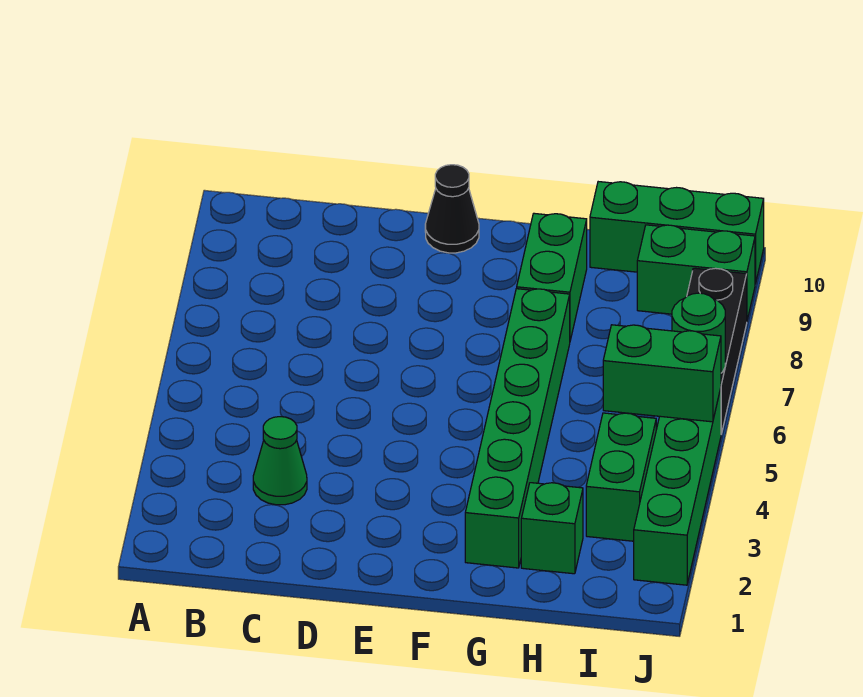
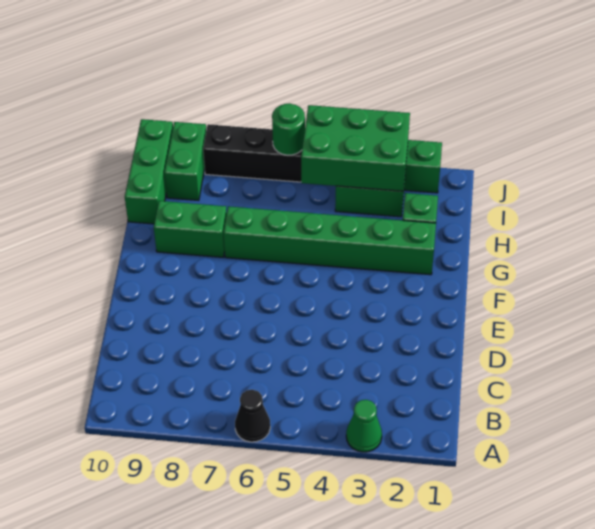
green 1x1 cone [253,417,307,505] -> green 1x1 cone moved to [346,400,382,452]
black 1x1 cone [425,165,479,253] -> black 1x1 cone moved to [235,390,270,442]
green 1x2 brick [603,325,721,422] -> green 2x3 brick [301,105,410,191]

